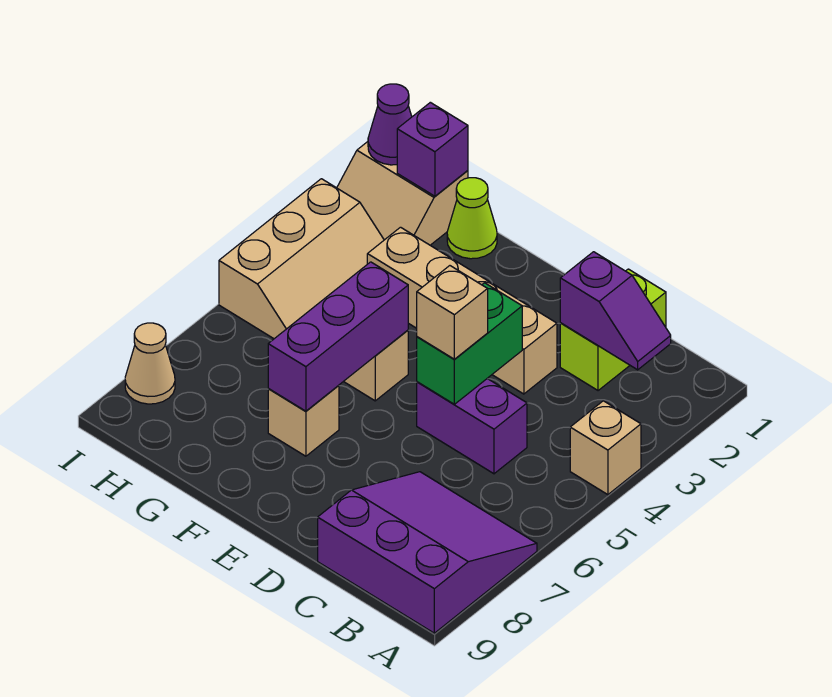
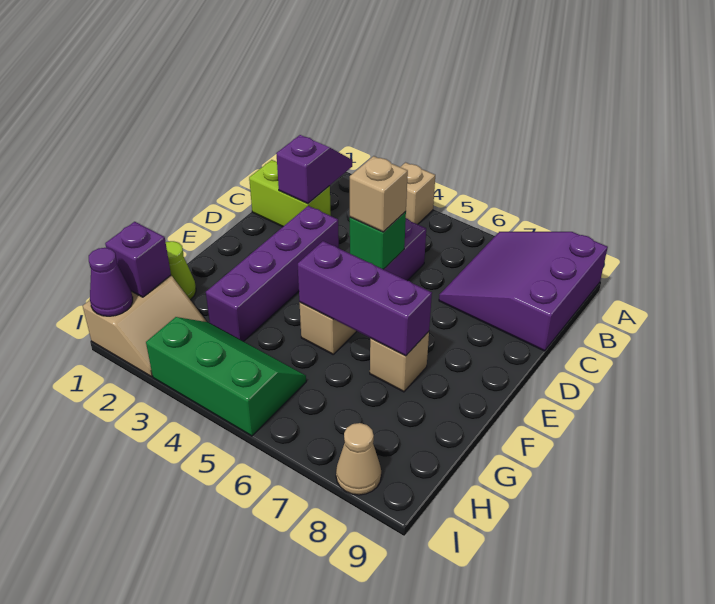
tan 1x4 brick [367,227,557,394] -> purple 1x4 brick [206,206,339,341]
green 1x2 brick [417,283,522,404] -> green 1x1 brick [350,211,406,269]
tan 2x3 slope [219,179,384,339] -> green 2x3 slope [146,317,306,436]

